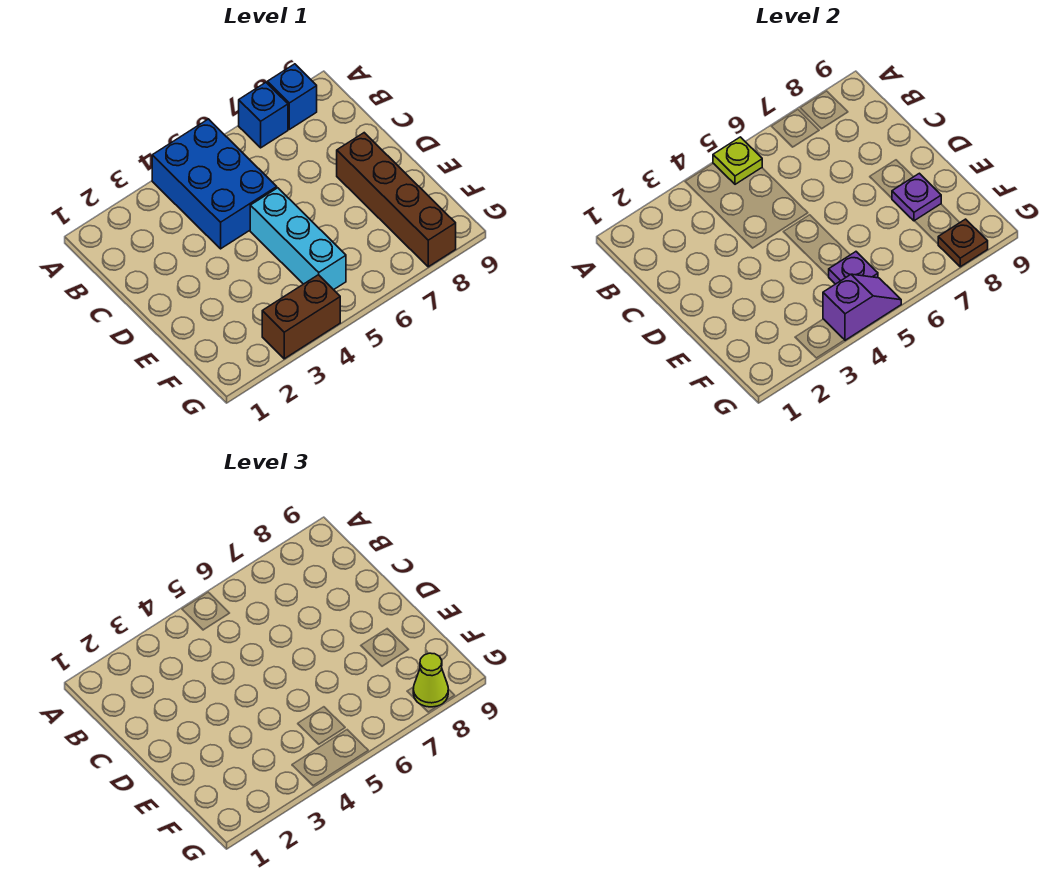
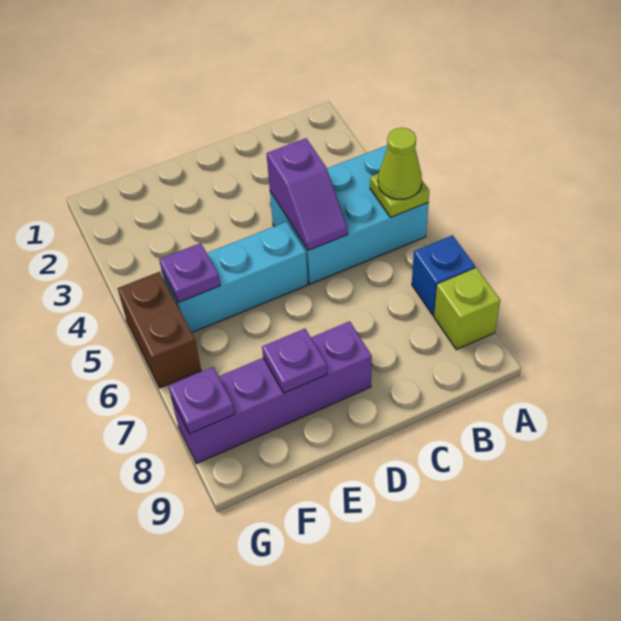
blue 2x3 brick [152,119,277,249] -> cyan 2x3 brick [270,146,428,284]
blue 1x1 brick [267,64,317,129] -> lime 1x1 brick [434,268,500,349]
brown 1x4 brick [337,133,456,267] -> purple 1x4 brick [171,321,372,464]
brown 1x2 brick [262,275,340,359] -> brown 1x2 brick moved to [118,272,201,388]
purple 1x2 slope [823,274,901,340] -> purple 1x2 slope moved to [267,138,348,251]
brown 1x1 plate [938,219,988,267] -> purple 1x1 plate [169,367,235,434]
lime 1x1 cone [413,653,448,707] -> lime 1x1 cone moved to [378,128,422,199]

